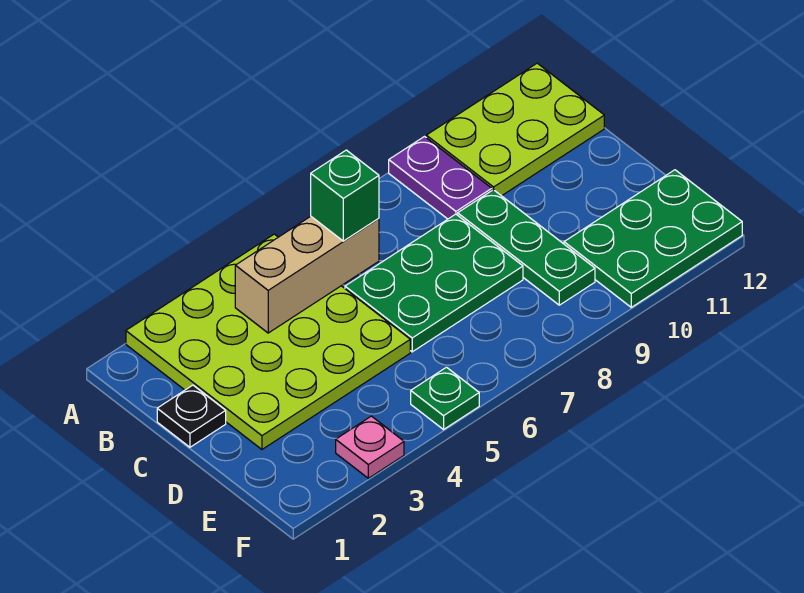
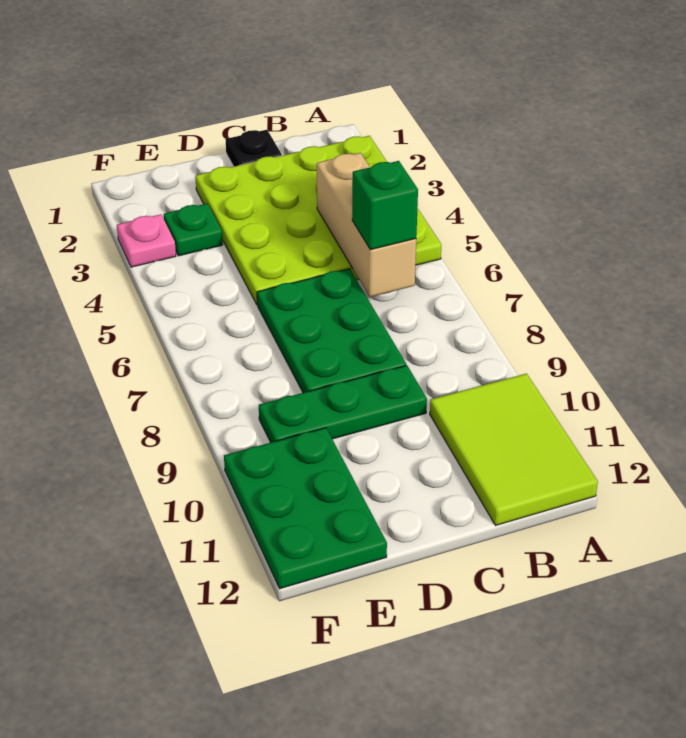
purple 1x2 plate [389,137,492,219] -> none
lime 2x3 plate [426,63,604,196] -> lime 2x3 tile [430,374,598,526]
green 1x1 plate [411,367,479,429] -> green 1x1 plate moved to [164,204,223,256]

